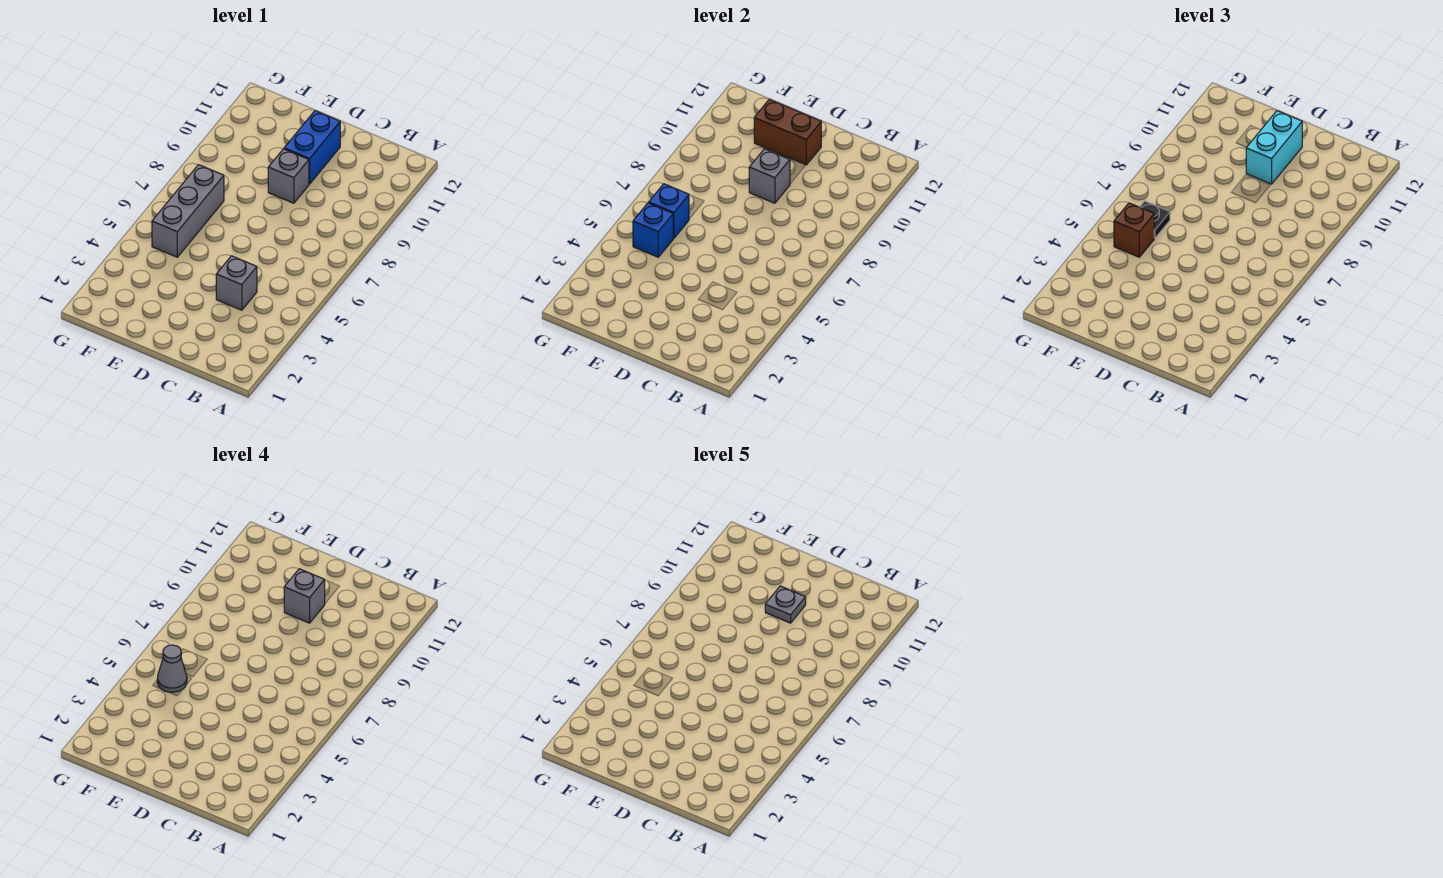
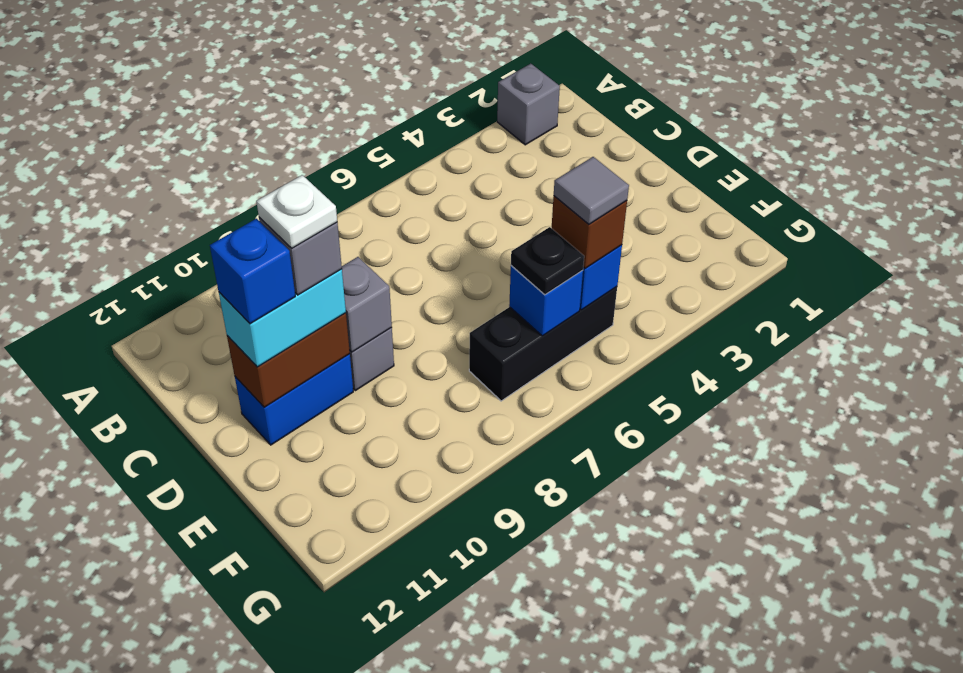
grey 1x1 brick [216,256,257,310] -> grey 1x1 brick moved to [497,64,560,145]
grey 1x1 plate [765,586,806,623] -> white 1x1 plate [256,175,337,248]
brown 1x2 brick [754,99,821,165] -> brown 1x2 brick turned to [227,313,350,407]
none -> blue 1x1 brick [210,219,295,324]
grey 1x3 brick [152,165,224,257] -> black 1x3 brick [469,287,617,401]
grey 1x1 cone [157,645,187,692] -> grey 1x1 tile [554,157,629,224]

